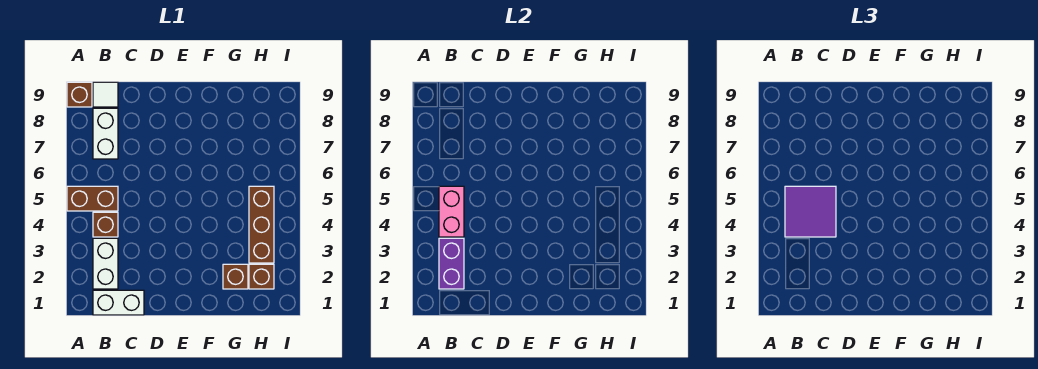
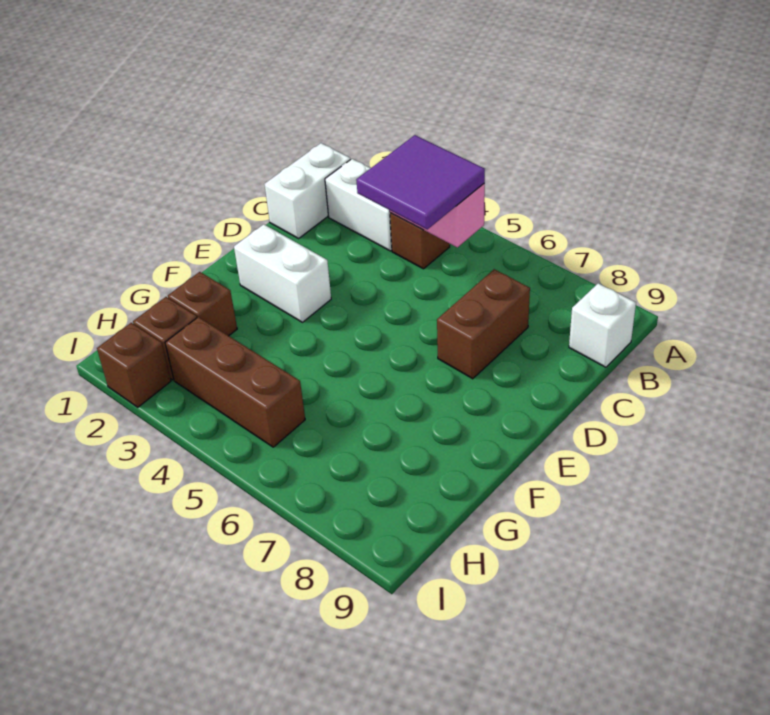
brown 1x2 brick [67,186,118,211] -> brown 1x2 brick moved to [437,269,530,379]
brown 1x1 brick [67,82,92,107] -> brown 1x1 brick moved to [97,323,171,407]
purple 1x2 brick [439,238,464,289] -> none
white 1x2 brick [93,108,118,159] -> white 1x2 brick moved to [234,224,331,322]
white 1x1 tile [93,82,118,107] -> white 1x1 brick [569,283,636,367]

